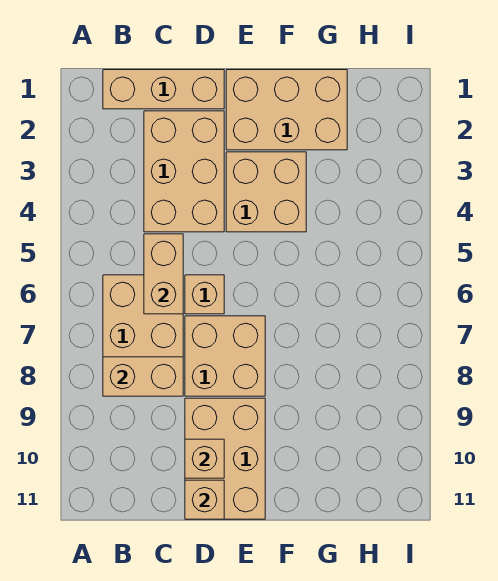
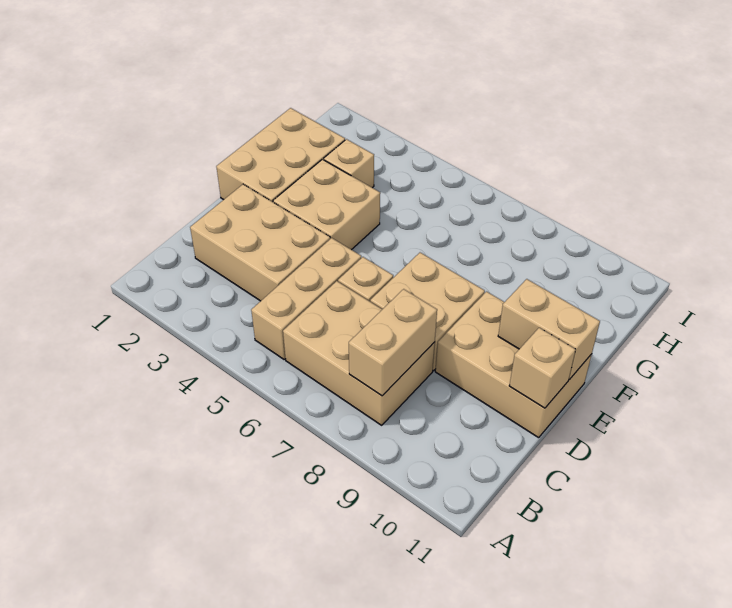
tan 1x3 brick [103,70,224,109] -> tan 1x3 brick moved to [251,238,361,360]
tan 1x2 brick [144,234,183,314] -> tan 1x2 brick moved to [498,279,600,380]
tan 1x1 brick [185,439,224,478] -> tan 1x1 brick moved to [324,139,374,188]

